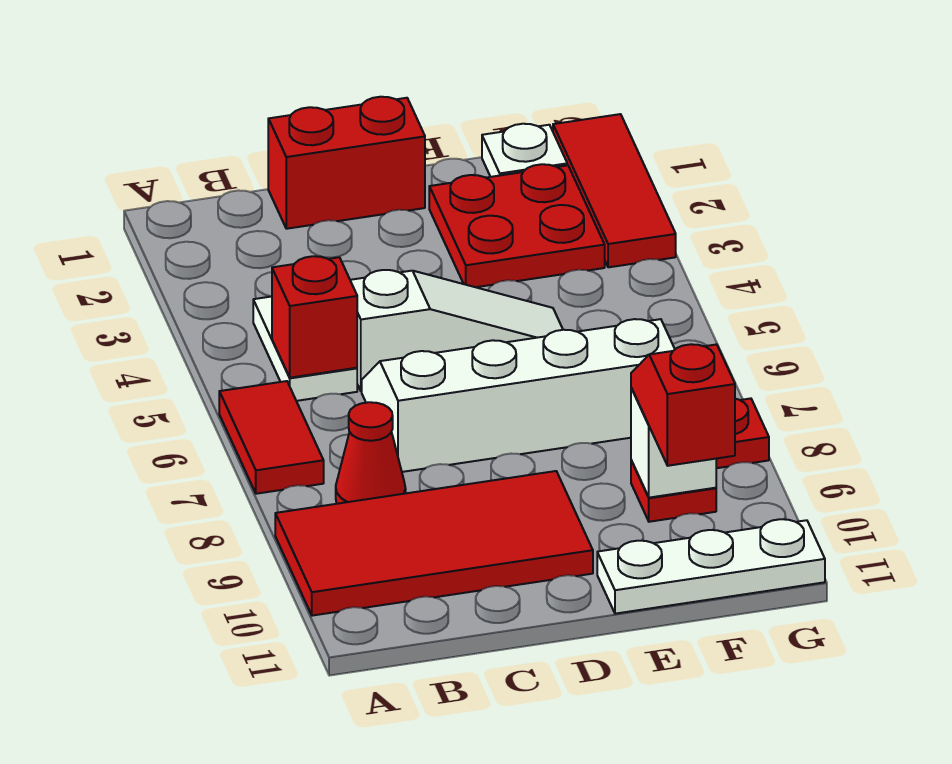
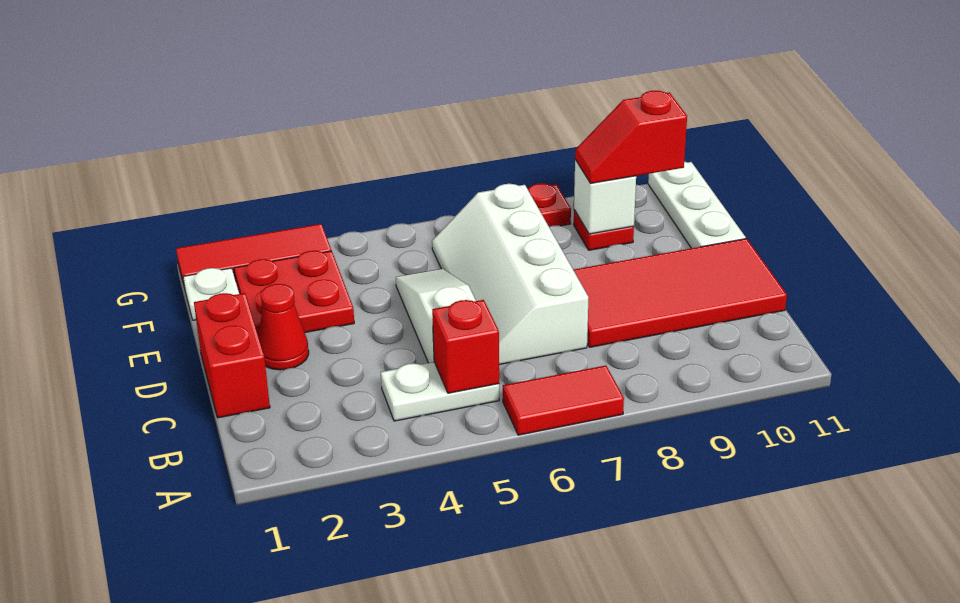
red 2x4 tile [275,471,593,616] -> red 2x4 tile turned to [573,239,787,347]
red 1x1 cone [336,402,406,504] -> red 1x1 cone moved to [258,284,309,370]

